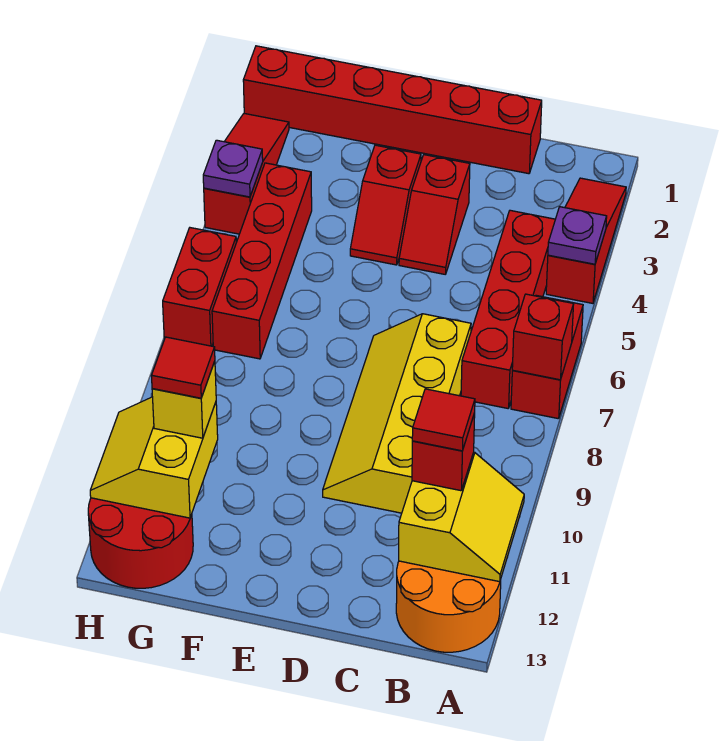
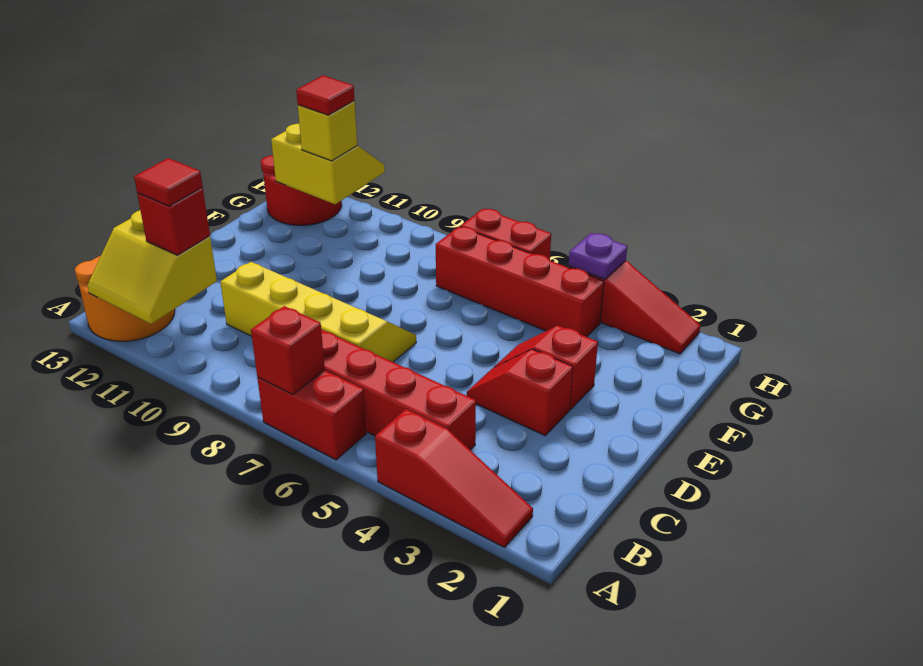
purple 1x1 plate [548,207,607,264] -> none
red 1x6 brick [243,46,542,174] -> none

